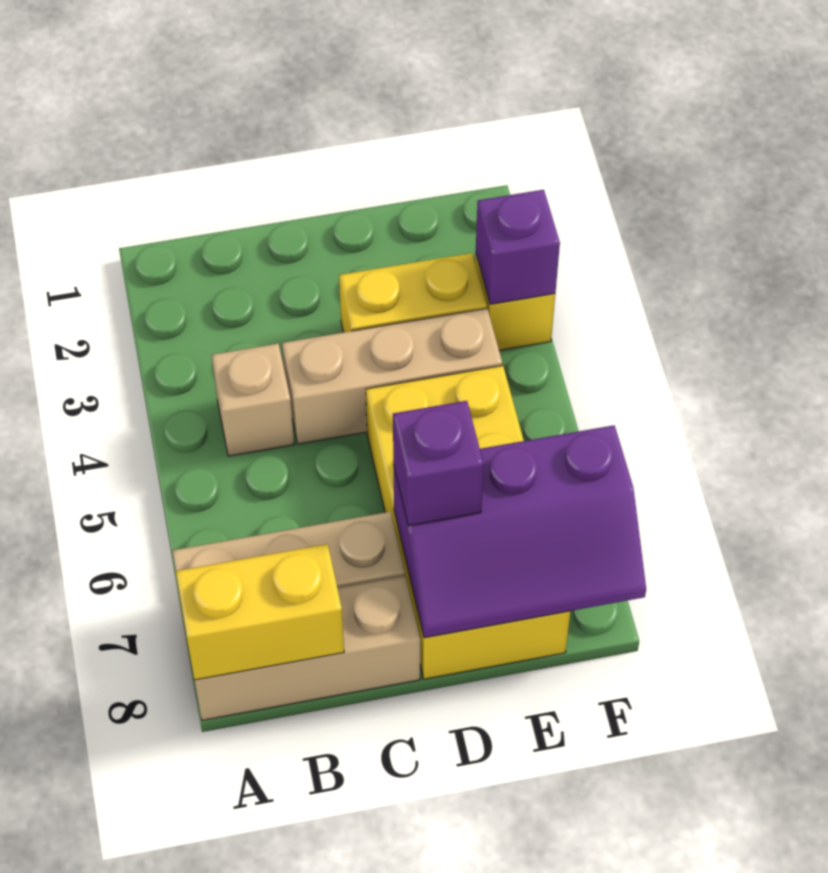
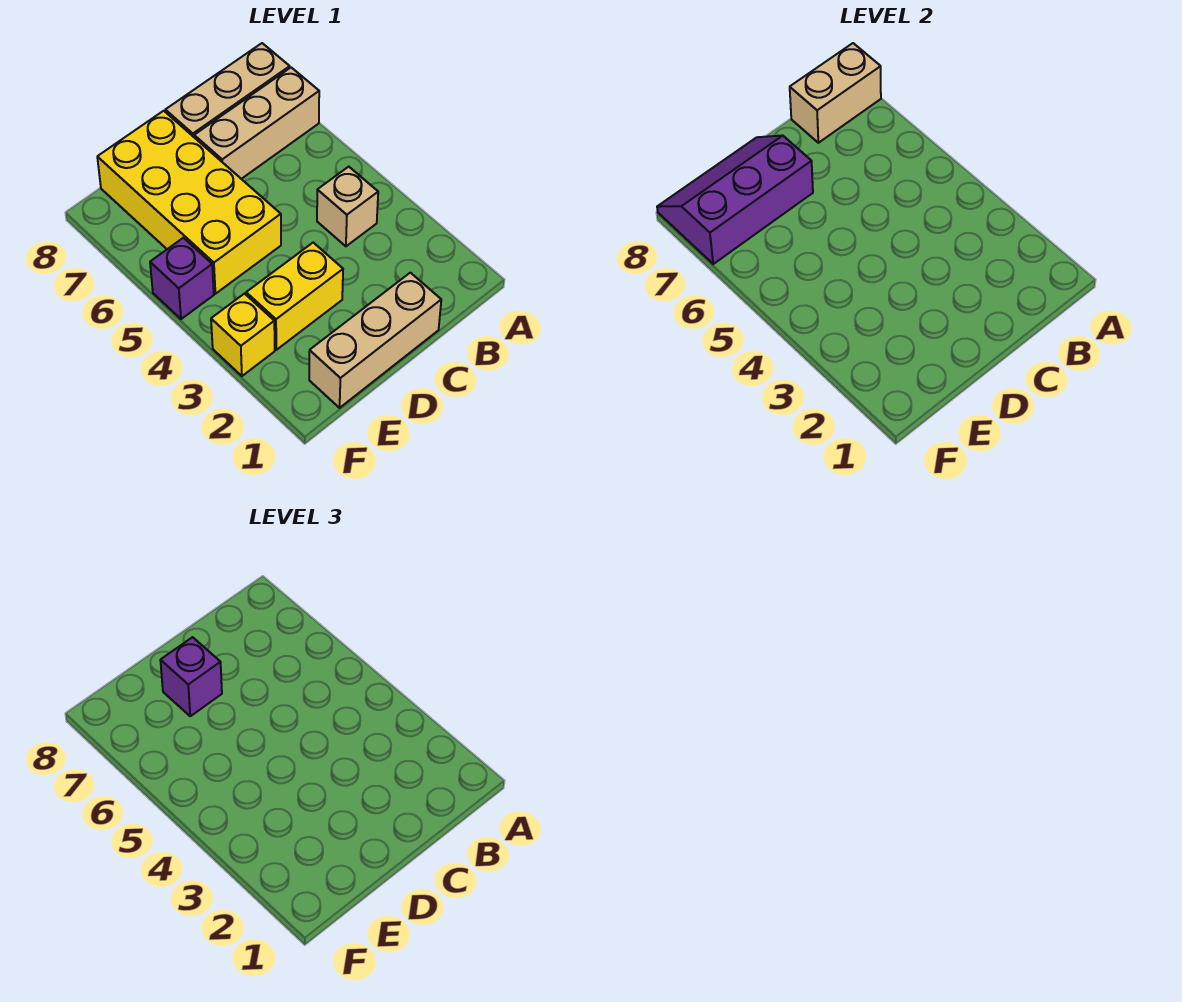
yellow 1x2 brick [175,544,344,680] -> tan 1x2 brick [790,43,881,143]
tan 1x3 brick [282,308,502,444] -> tan 1x3 brick moved to [309,273,441,408]
purple 1x1 brick [476,190,560,304] -> purple 1x1 brick moved to [150,238,214,319]

